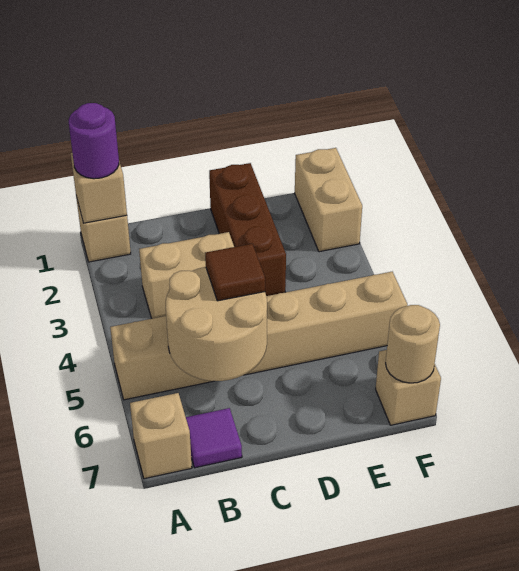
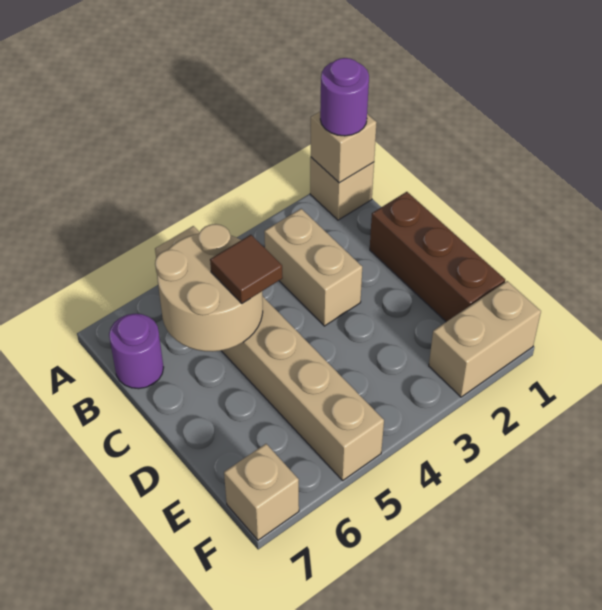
tan 1x1 brick [130,393,192,479] -> none
purple 1x1 tile [186,408,242,468] -> purple 1x1 round brick [109,314,164,389]
brown 1x3 brick [209,163,286,296] -> brown 1x3 brick turned to [370,192,505,322]
tan 1x1 round brick [386,305,440,383] -> none

